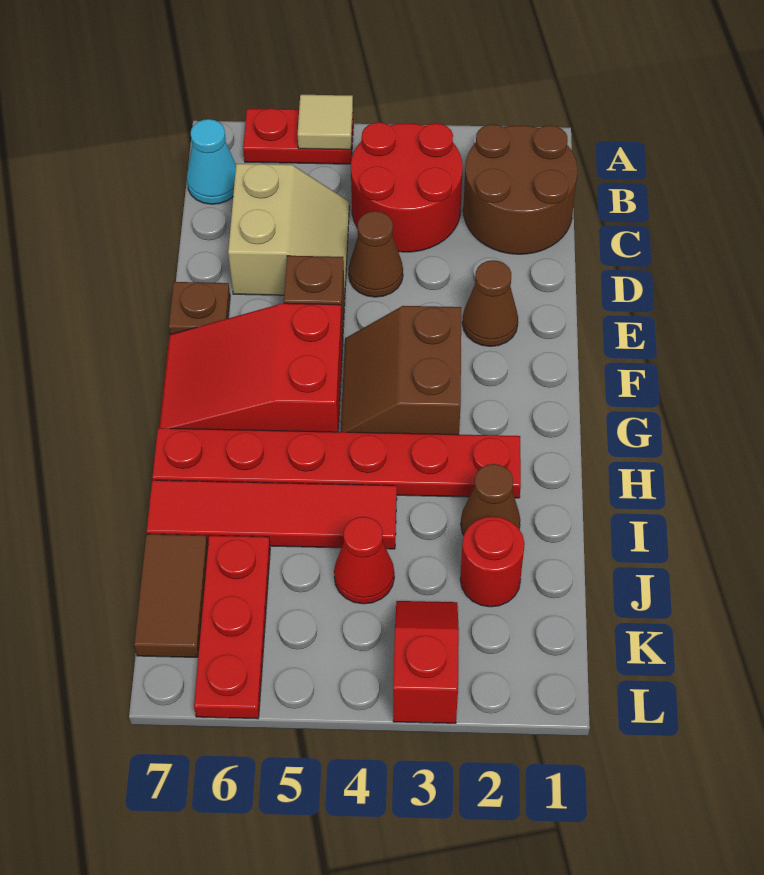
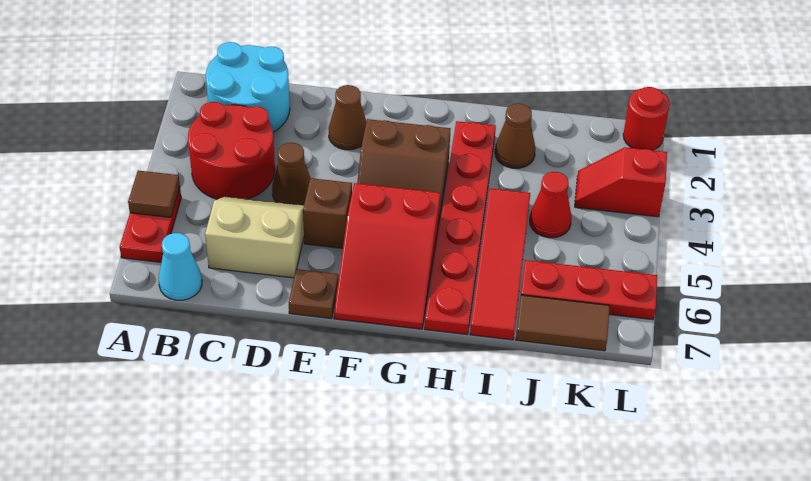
tan 1x1 tile [298,95,353,150] -> brown 1x1 tile [128,170,180,217]
brown 2x2 round brick [463,124,578,254] -> cyan 2x2 round brick [206,42,290,132]
red 1x1 round brick [460,517,525,607] -> red 1x1 round brick moved to [623,87,670,150]

